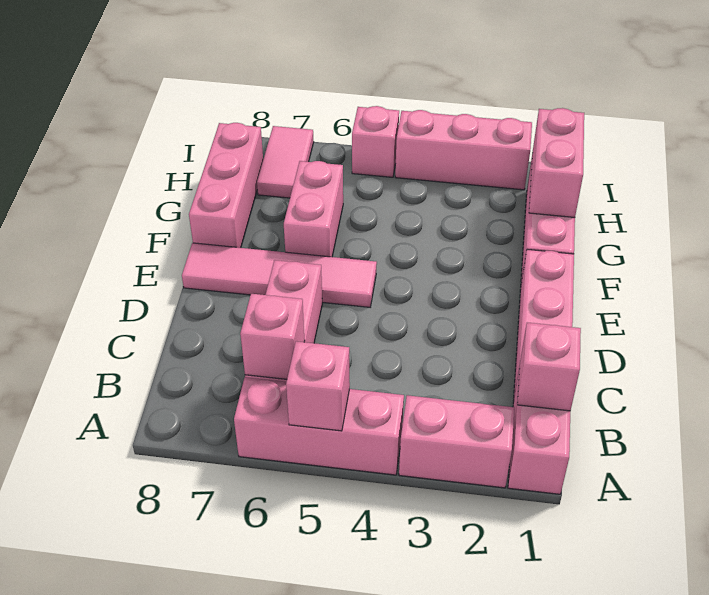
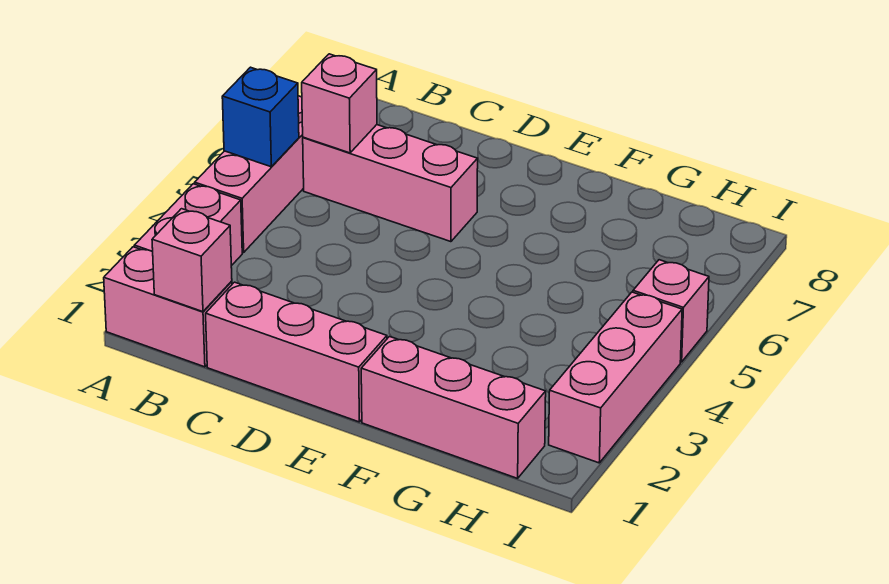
pink 1x1 brick [286,341,350,431] -> blue 1x1 brick [222,67,299,167]
pink 1x4 tile [182,243,377,307] -> none
pink 1x2 brick [284,161,343,257] -> none
pink 1x3 brick [189,123,263,248] -> none
pink 1x2 brick [529,108,584,217] -> none
pink 1x2 tile [257,126,314,198] -> none

